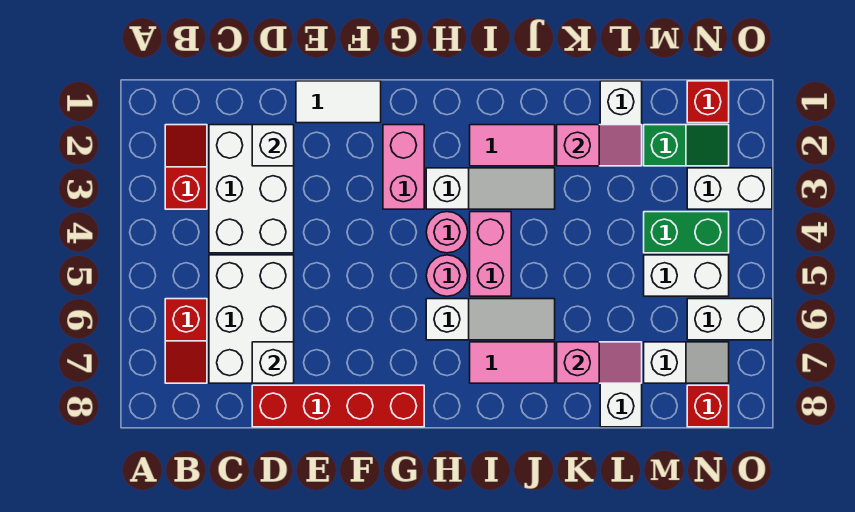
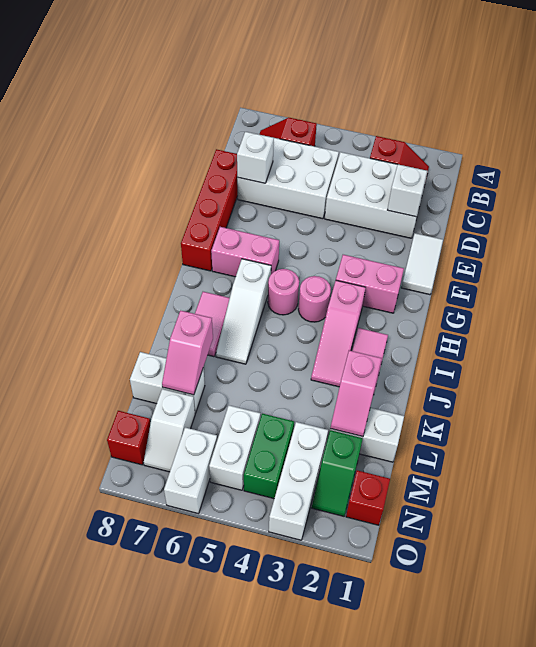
white 1x3 slope [426,168,555,209] -> pink 1x3 slope [311,280,366,387]
pink 1x2 brick [470,212,511,296] -> pink 1x2 brick moved to [211,227,279,277]
white 1x2 brick [687,168,772,209] -> white 1x3 brick [269,422,328,540]

